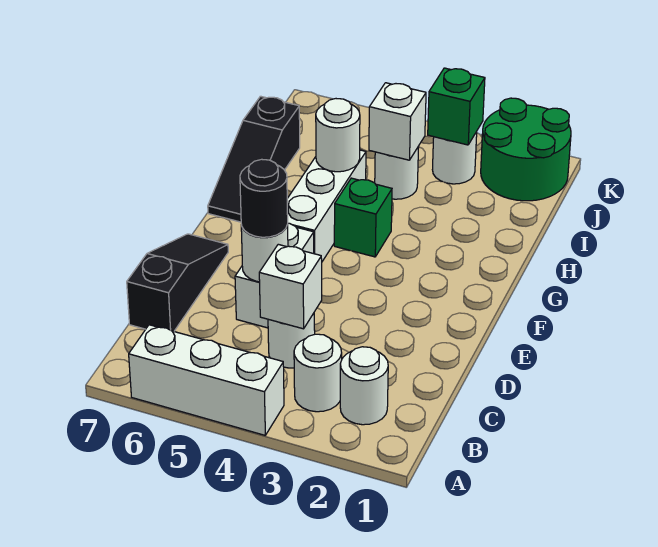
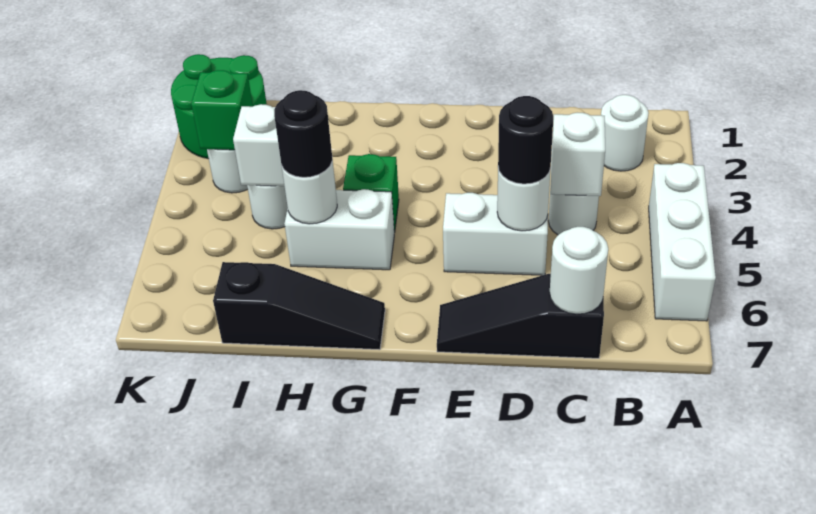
white 1x1 round brick [294,334,342,412] -> white 1x1 round brick moved to [550,227,608,314]
white 1x3 brick [287,150,366,261] -> white 1x2 brick [284,189,394,270]
none -> black 1x1 round brick [274,90,332,177]

